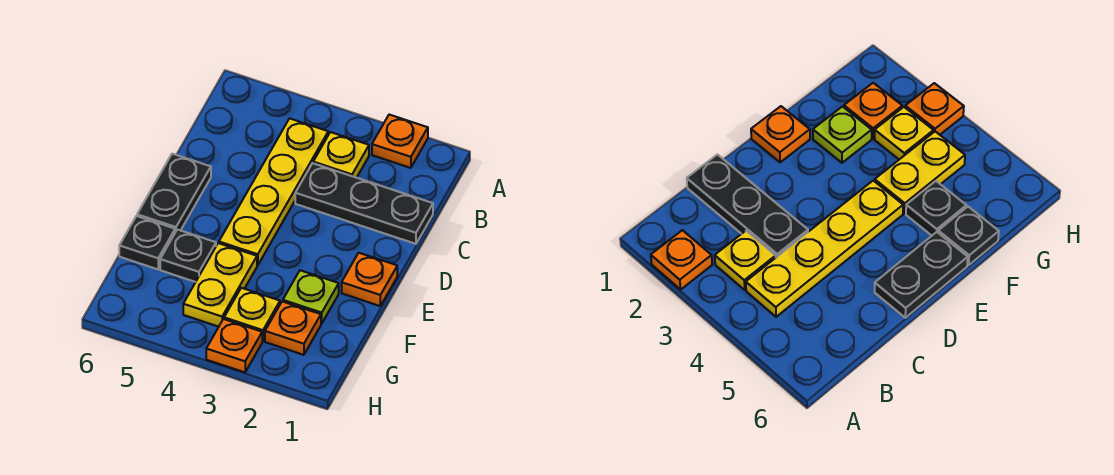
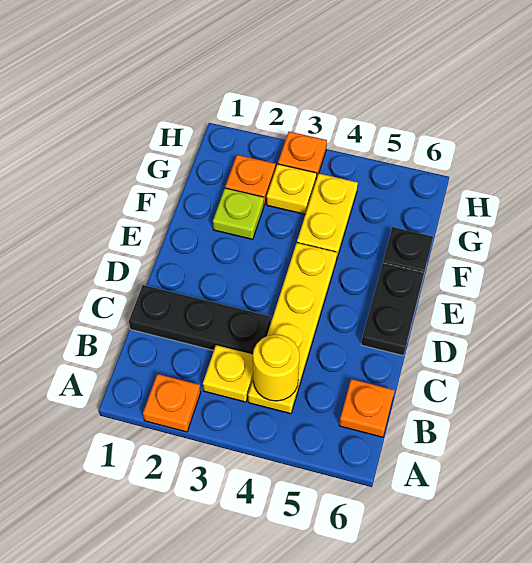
none -> yellow 1x1 round brick [253,334,300,401]
orange 1x1 plate [342,253,397,306] -> orange 1x1 plate moved to [339,379,395,437]
black 1x1 plate [160,229,216,282] -> none

